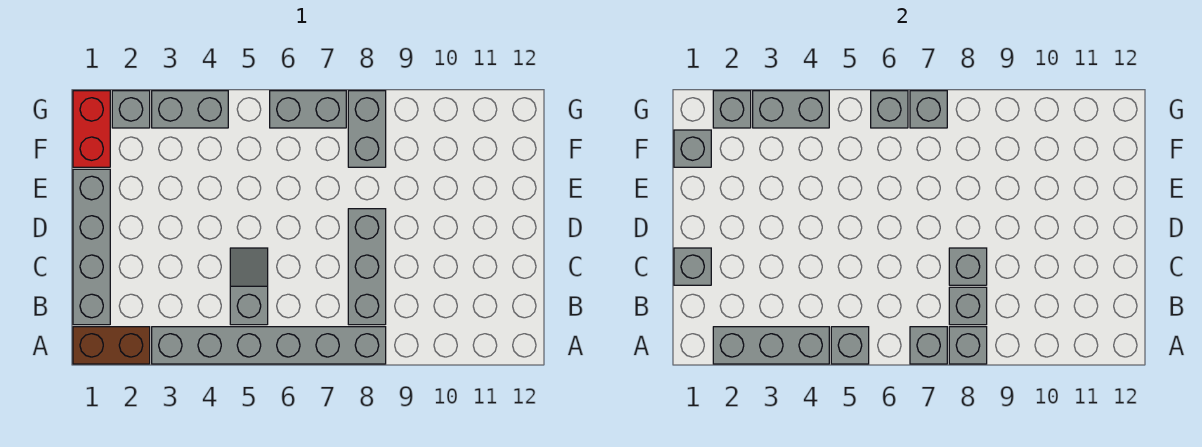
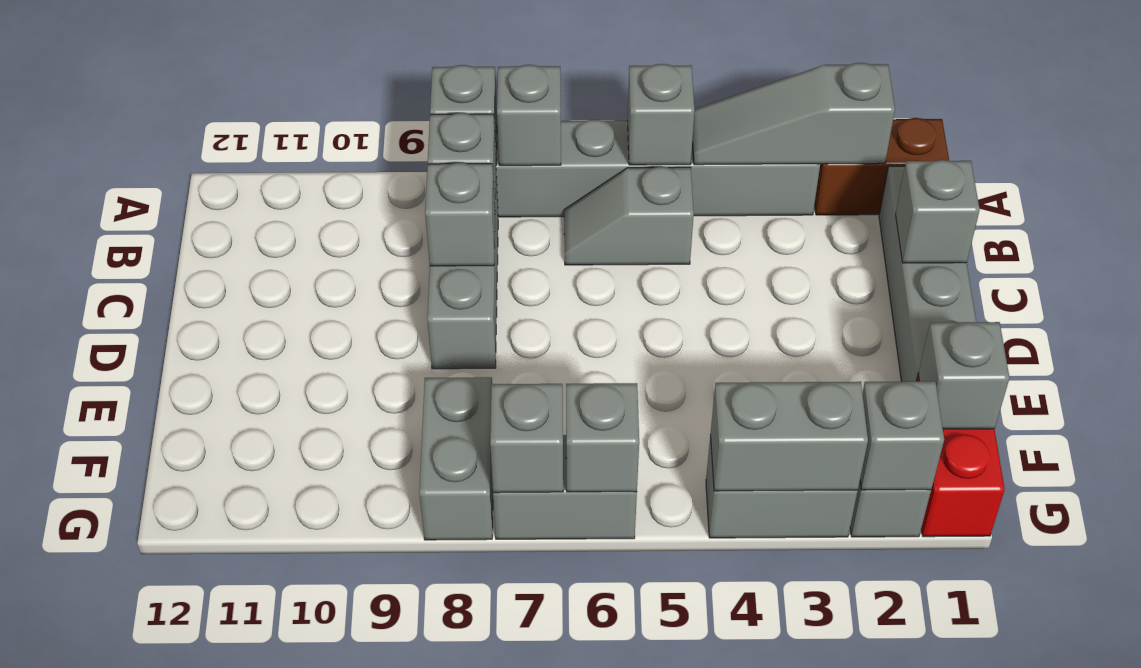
grey 1x3 brick [713,327,829,364] -> grey 1x3 slope [692,63,895,165]
grey 1x2 slope [230,248,268,325] -> grey 1x2 slope turned to [564,167,694,265]

